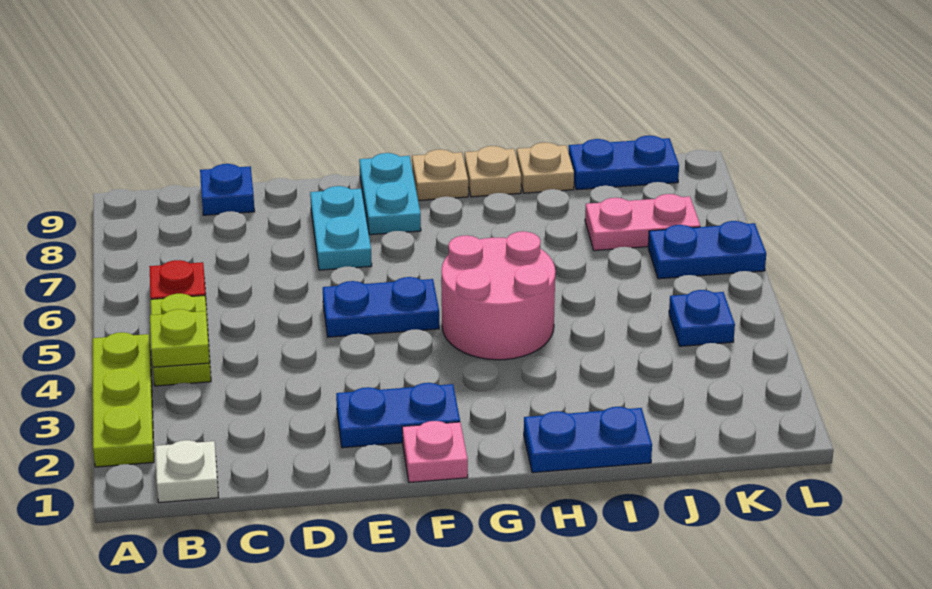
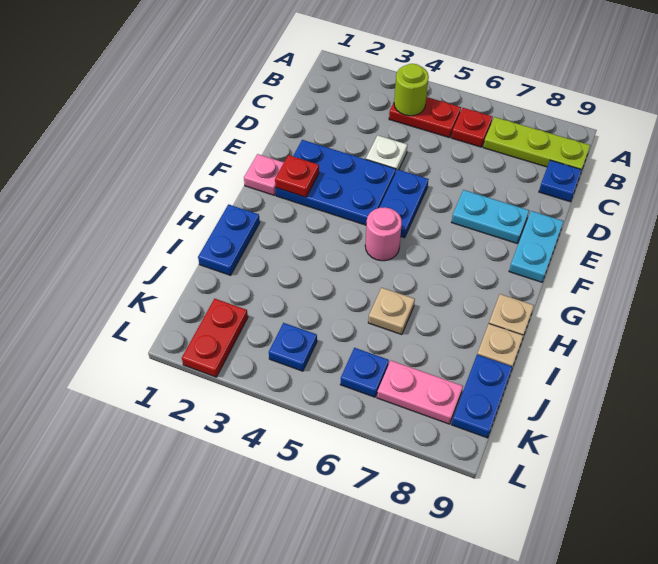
lime 1x3 plate [93,332,154,467] -> lime 1x3 plate moved to [483,117,590,169]
white 1x1 plate [155,440,218,503] -> white 1x1 plate moved to [366,135,407,171]
lime 1x2 plate [151,294,211,386] -> red 1x2 plate [389,97,461,138]
lime 1x1 plate [150,309,210,367] -> lime 1x1 round brick [394,64,429,116]
blue 1x2 plate [336,383,460,448] -> blue 2x3 plate [276,140,396,225]
none -> red 1x1 plate [275,155,319,197]
cyan 1x2 plate [359,153,421,235] -> cyan 1x2 plate turned to [509,211,564,282]
pink 2x2 round brick [442,231,555,360] -> pink 1x1 round brick [365,207,402,261]
tan 1x1 plate [412,149,468,201] -> tan 1x1 plate moved to [368,288,415,335]
pink 1x2 plate [585,194,700,251] -> pink 1x2 plate turned to [377,361,463,424]
none -> red 1x2 plate [182,299,248,377]
blue 1x2 plate [648,221,766,279] -> blue 1x1 plate [340,348,389,397]

